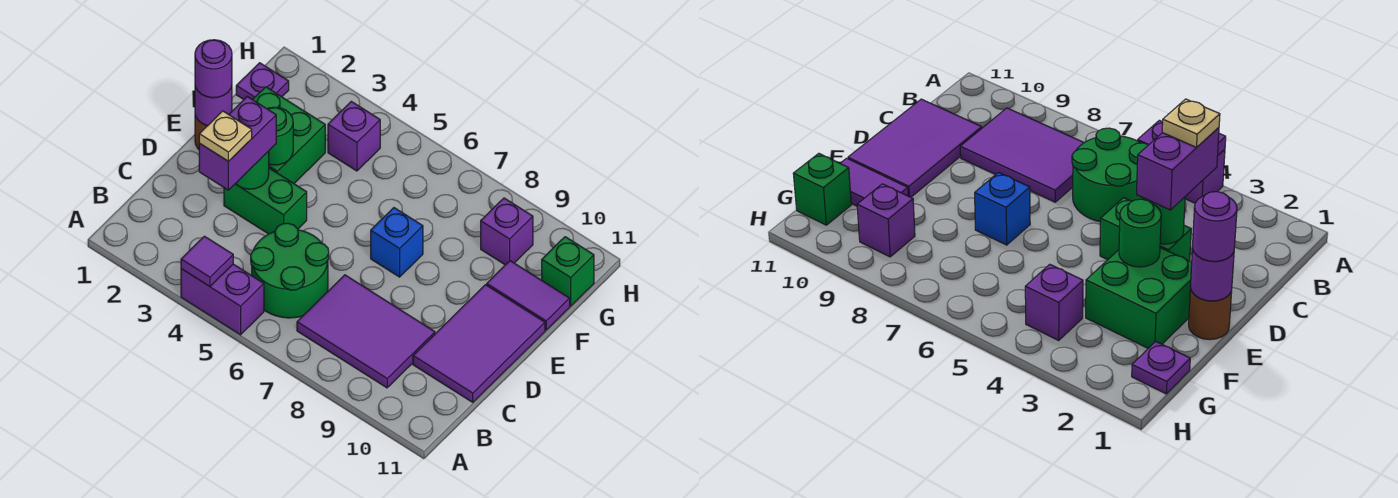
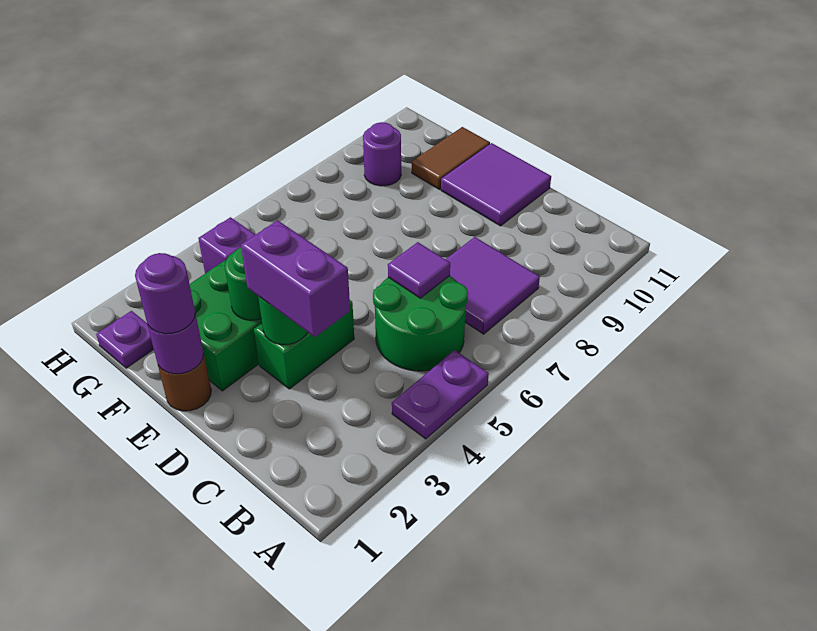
purple 1x2 brick [181,264,264,335] -> purple 1x2 plate [392,350,489,439]
purple 1x1 tile [181,236,233,287] -> purple 1x1 tile moved to [388,242,450,298]
purple 2x3 tile [297,275,435,388] -> purple 2x2 tile [446,237,540,334]
tan 1x1 plate [199,111,252,161] -> none
purple 2x3 tile [413,285,545,402] -> purple 2x2 tile [441,143,551,226]
blue 1x1 brick [371,208,423,277] -> none
purple 1x2 tile [487,261,570,330] -> brown 1x2 tile [412,127,490,189]
purple 1x1 brick [481,198,533,265] -> purple 1x1 round brick [363,122,401,186]
green 1x1 brick [542,237,594,306] -> none

